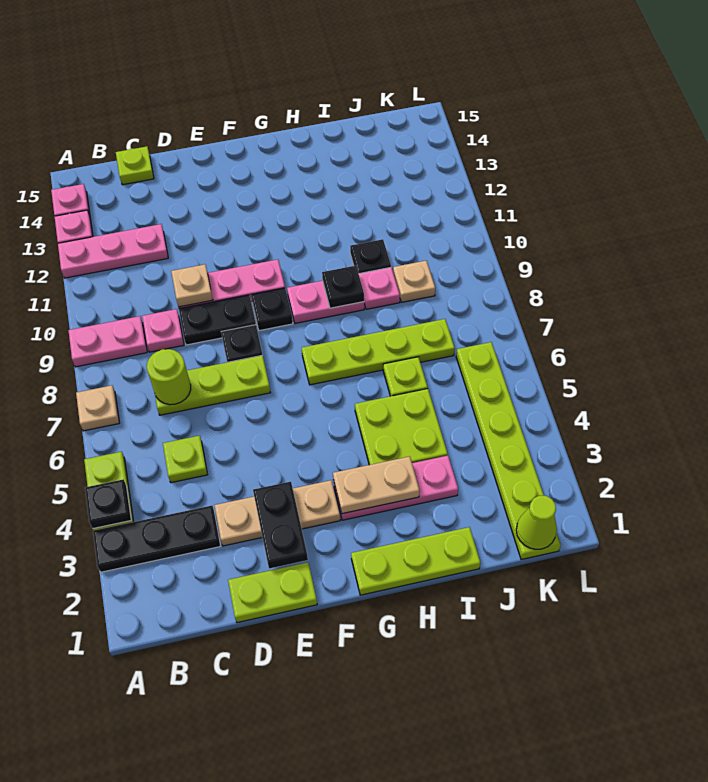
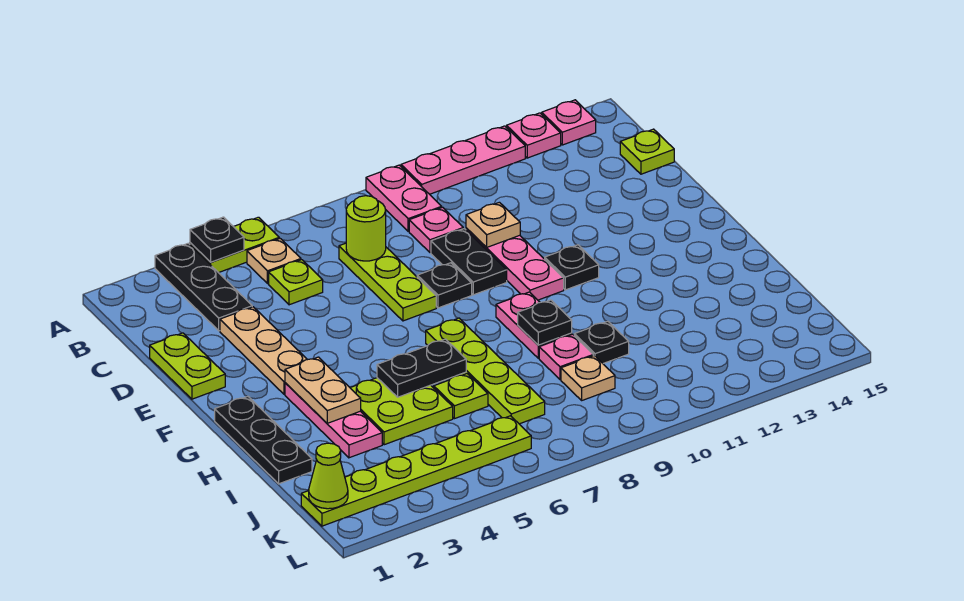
tan 1x1 plate [76,385,119,431] -> tan 1x1 plate moved to [247,239,301,284]
pink 1x3 plate [58,224,168,278] -> pink 1x3 plate turned to [401,126,525,194]
black 1x2 plate [253,482,308,569] -> black 1x2 plate moved to [377,339,466,397]
black 1x1 plate [251,288,293,331] -> black 1x1 plate moved to [545,245,599,290]
lime 1x3 plate [351,527,480,595] -> black 1x3 plate [215,397,312,484]

